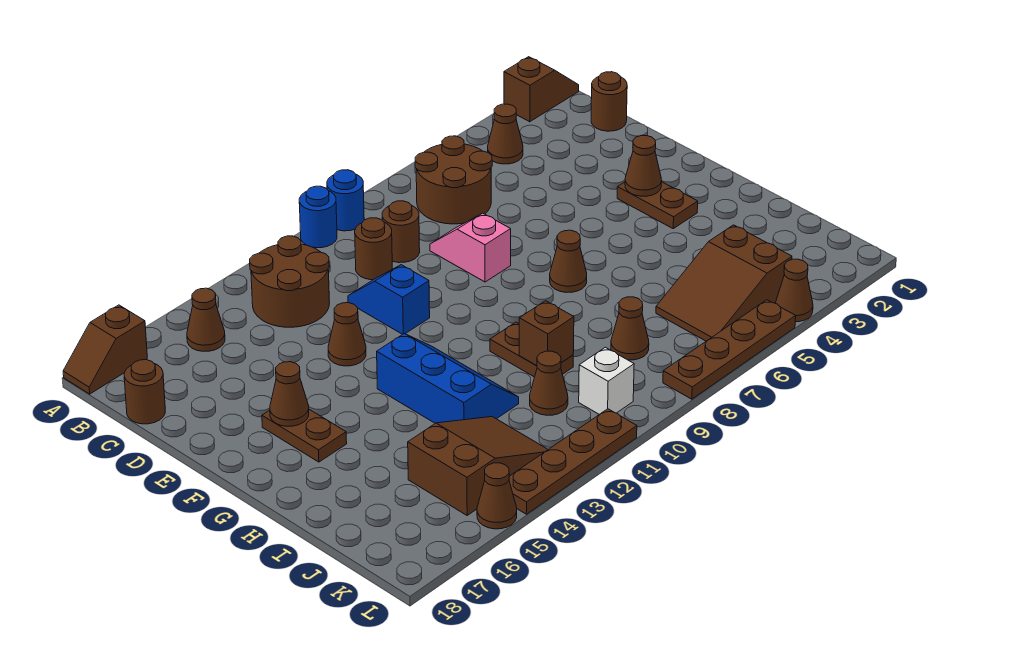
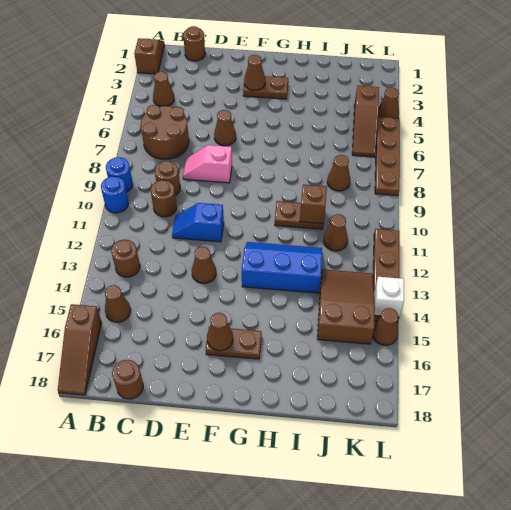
brown 1x2 slope [63,305,147,394] -> brown 1x3 slope [58,304,102,395]
brown 2x2 round brick [250,236,330,327] -> brown 1x1 round brick [111,240,140,277]
brown 1x1 cone [550,230,587,293] -> brown 1x1 cone moved to [214,110,236,146]
brown 2x3 slope [656,225,792,341] -> brown 1x3 slope [352,86,379,157]
white 1x1 brick [579,347,634,414] -> white 1x1 brick moved to [374,277,404,317]

